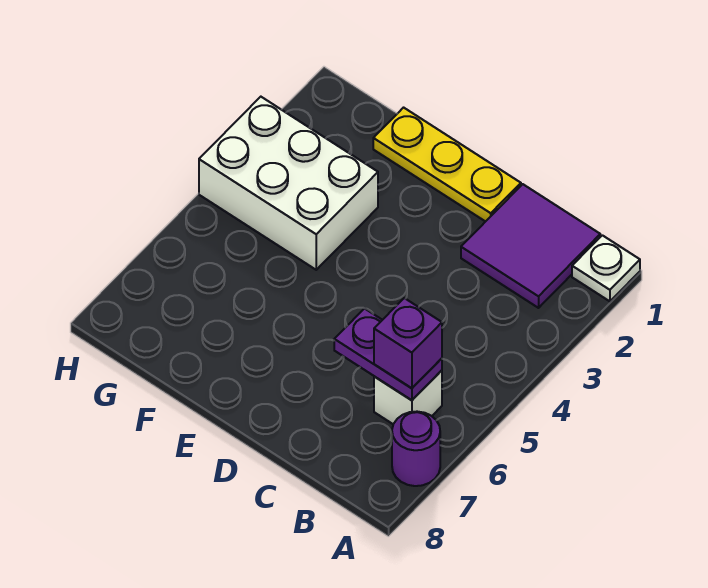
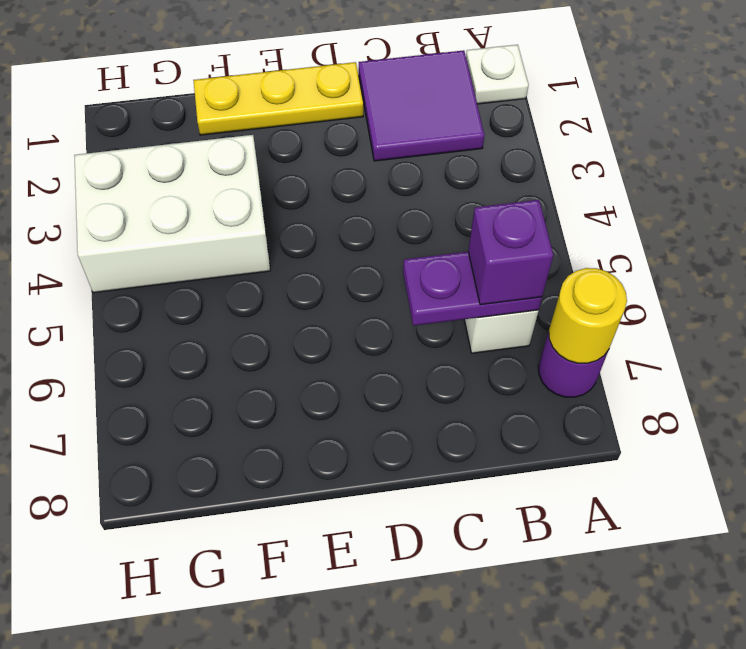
none -> yellow 1x1 round brick [548,268,627,363]

